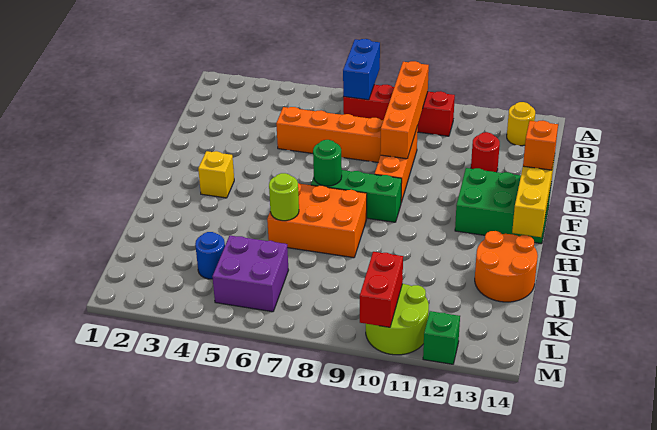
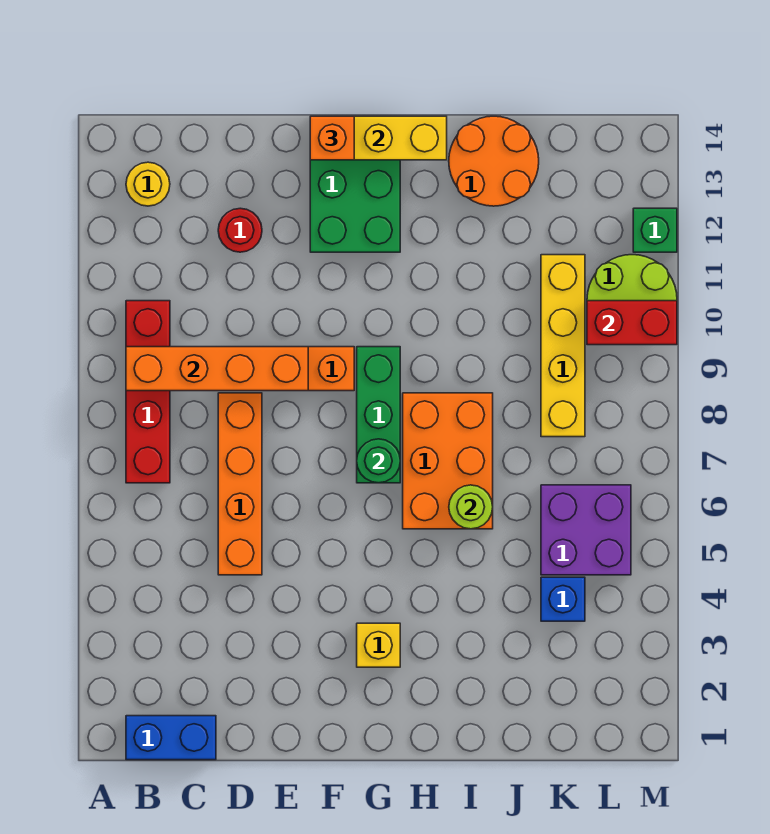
blue 1x2 brick [343,39,380,100] -> blue 1x2 brick moved to [126,716,216,760]
blue 1x1 round brick [195,232,225,279] -> blue 1x1 brick [541,577,585,621]
none -> yellow 1x4 brick [541,255,585,437]

